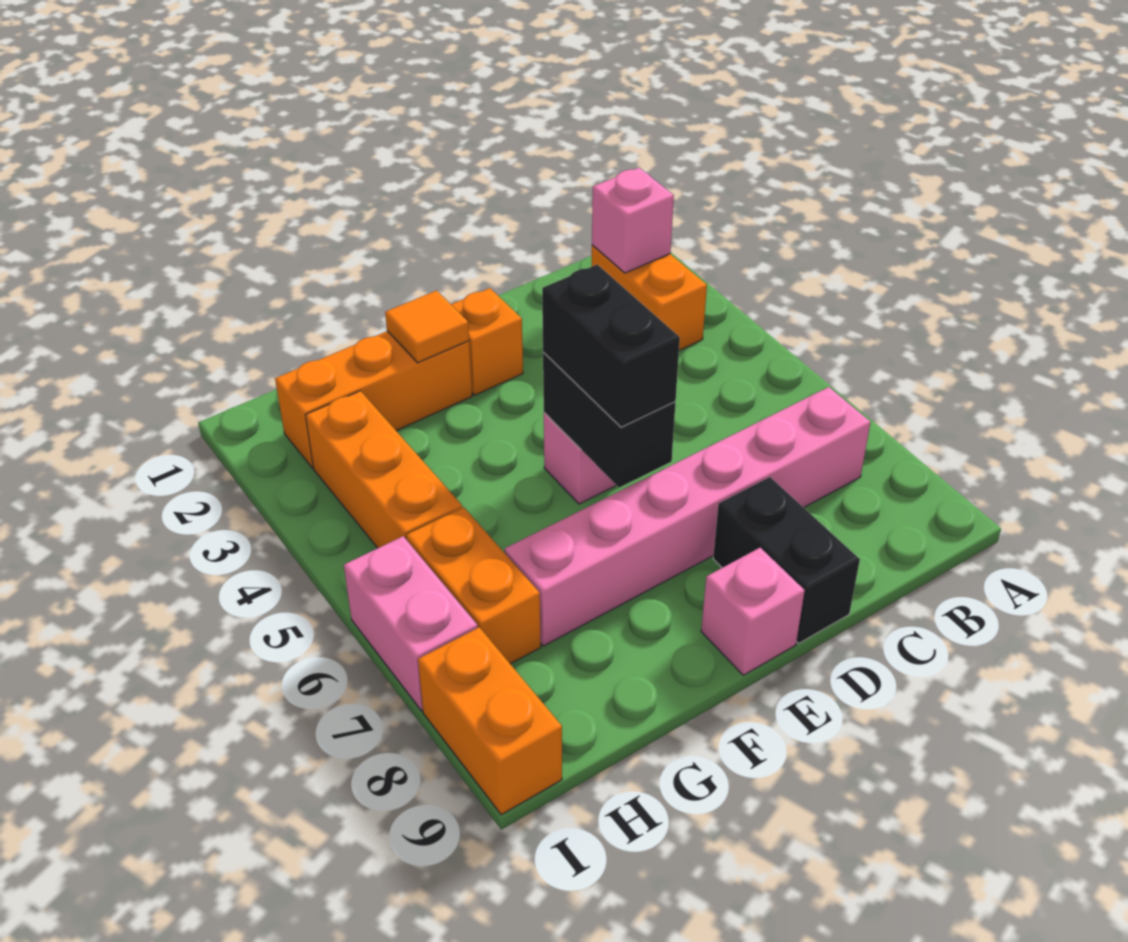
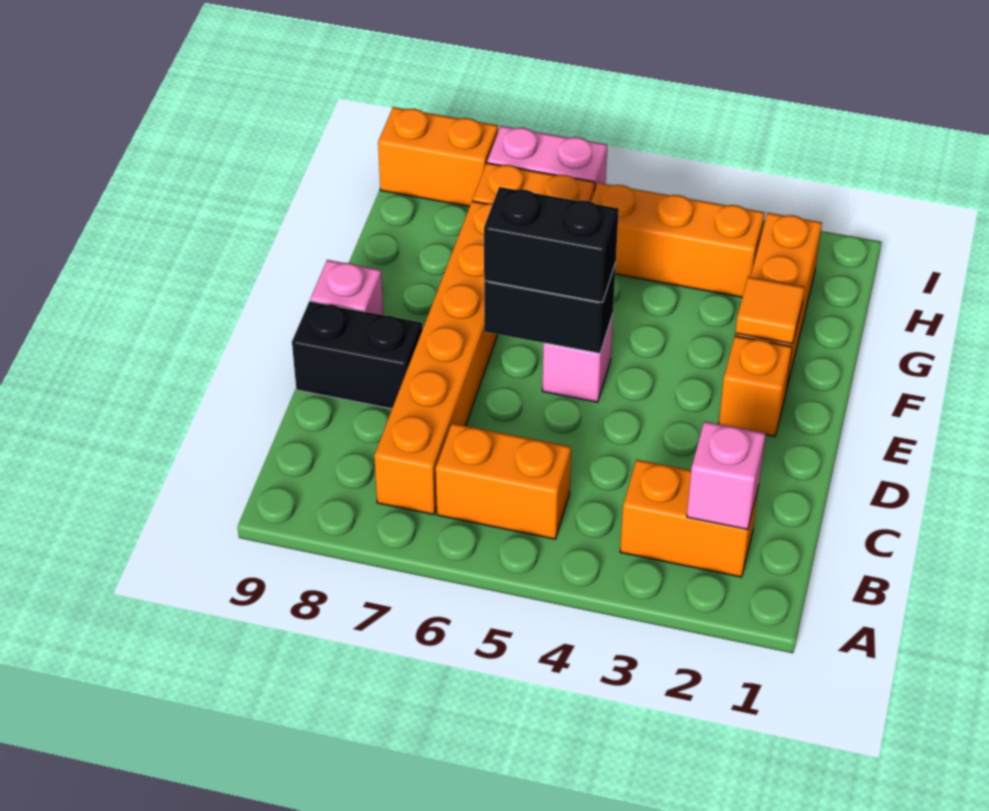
none -> orange 1x2 brick [436,423,571,539]
pink 1x6 brick [505,387,871,646] -> orange 1x6 brick [374,201,498,515]

